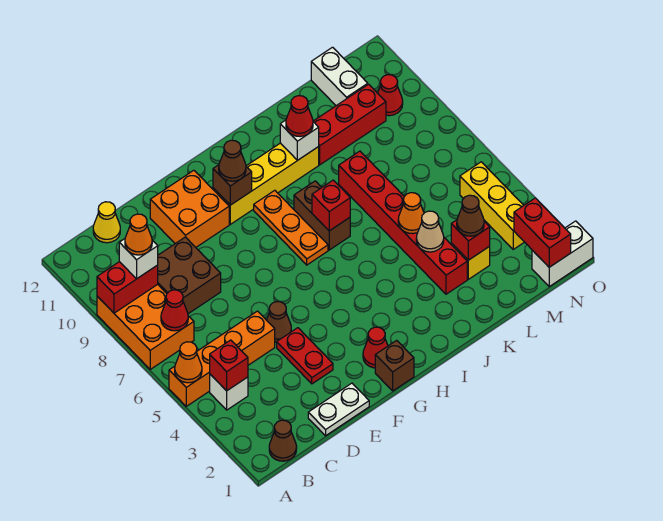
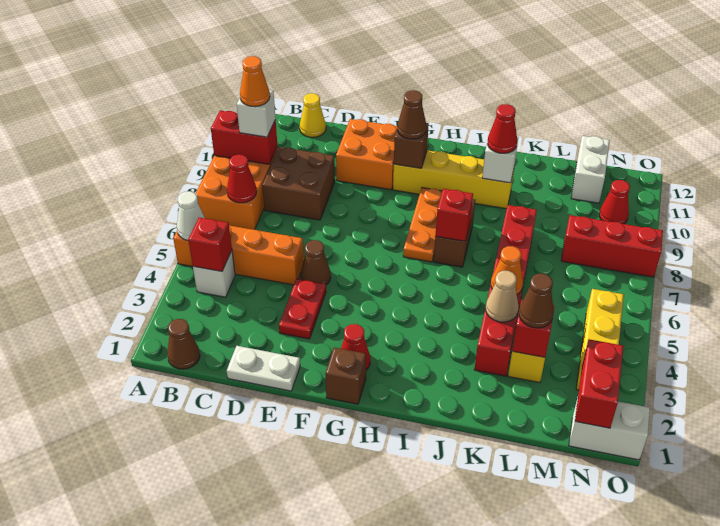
orange 1x1 cone [175,342,202,383] -> white 1x1 cone [177,191,205,241]
red 1x3 brick [313,84,386,165] -> red 1x3 brick moved to [561,215,663,277]

